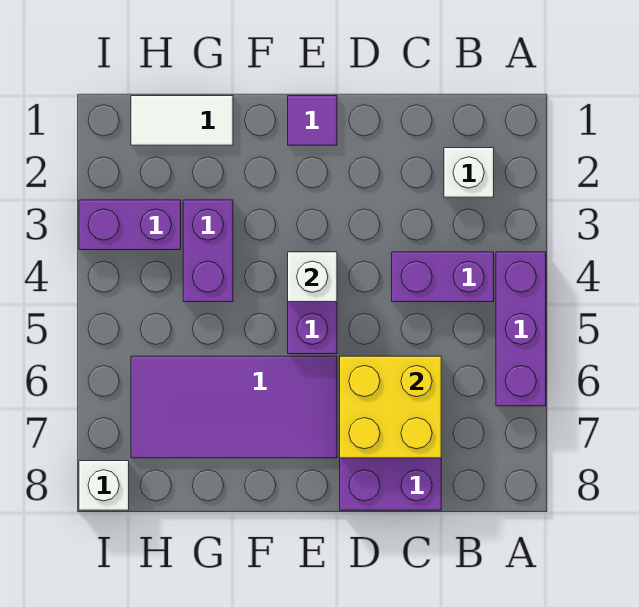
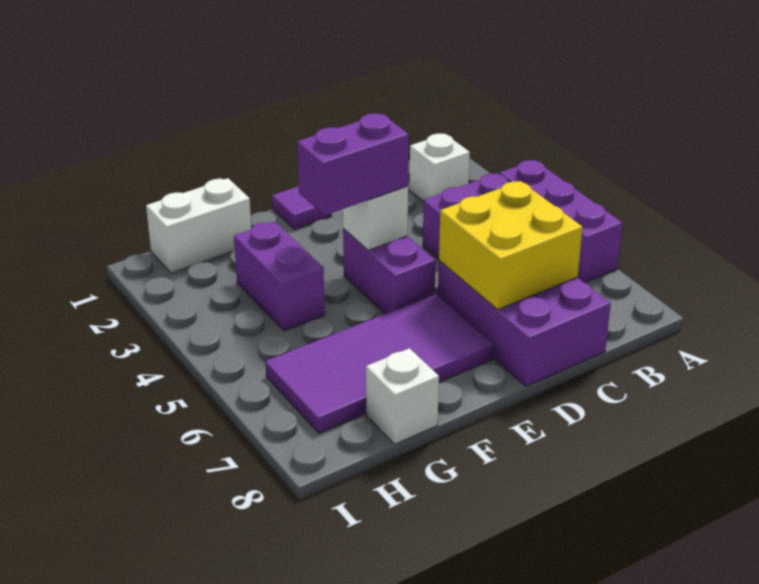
white 1x2 tile [131,96,233,145] -> white 1x2 brick [146,178,251,273]
purple 1x2 brick [79,200,181,250] -> purple 1x2 brick moved to [297,113,409,215]
white 1x1 brick [79,461,129,510] -> white 1x1 brick moved to [366,348,439,444]

